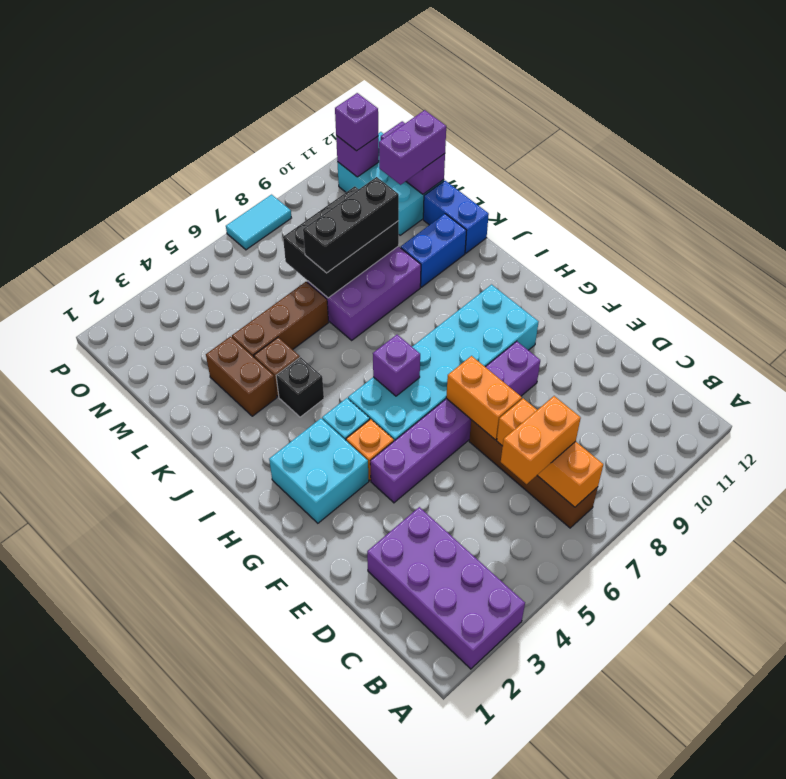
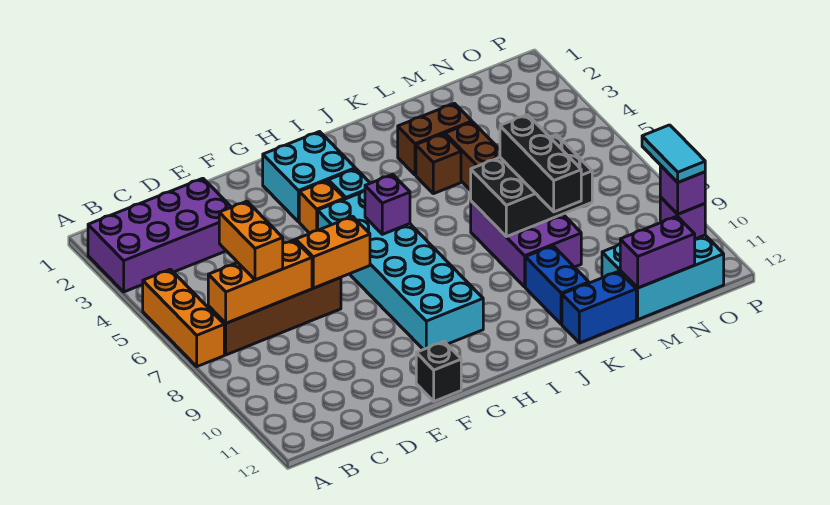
none -> orange 1x3 brick [143,269,224,367]
purple 1x6 brick [370,341,540,503] -> none
black 1x1 brick [276,357,324,417] -> black 1x1 brick moved to [416,342,461,401]
black 2x3 brick [283,186,399,298] -> black 2x3 brick turned to [471,135,592,237]
purple 1x2 brick [379,110,446,185] -> none
cyan 1x2 tile [226,195,291,250] -> cyan 1x2 tile moved to [642,125,705,182]

